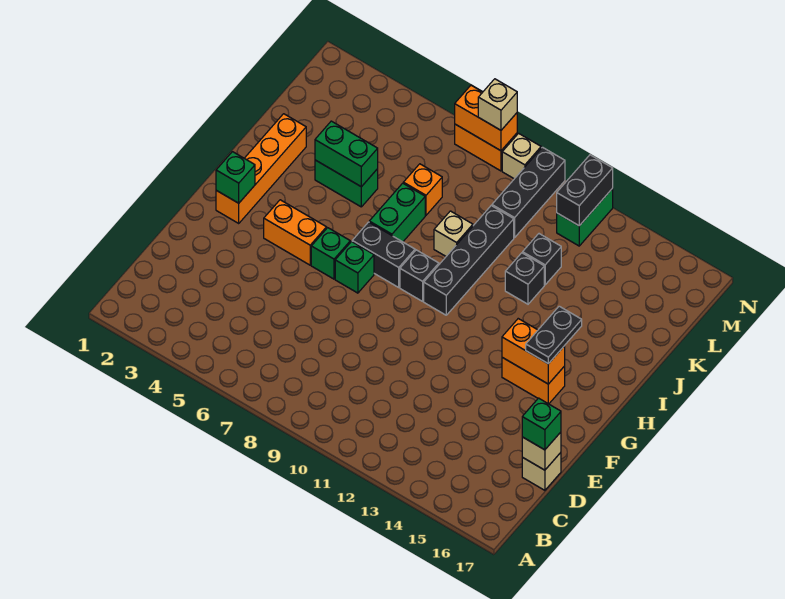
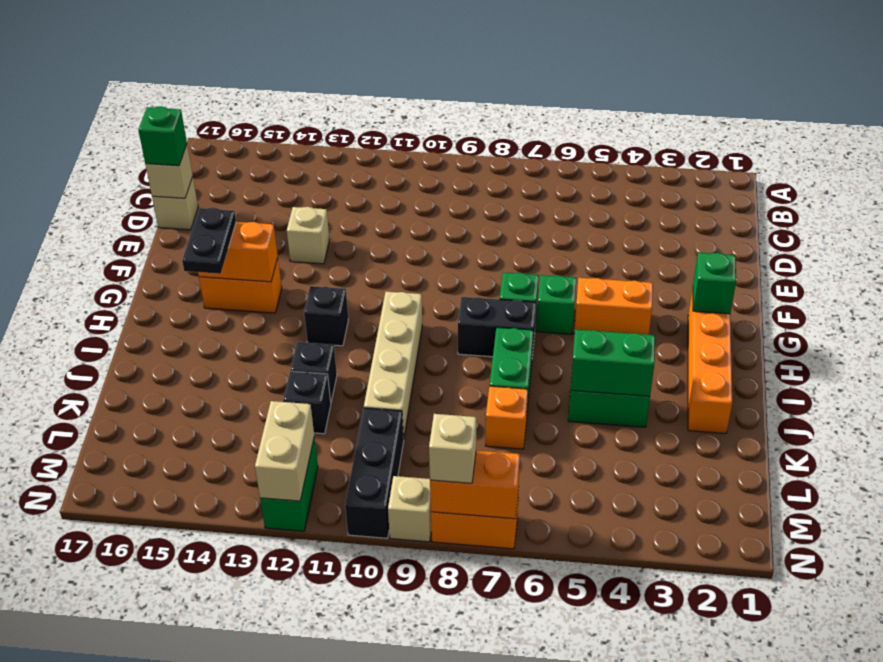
black 1x1 brick [400,250,439,301] -> black 1x1 brick moved to [304,286,348,346]
black 1x4 brick [424,206,514,315] -> tan 1x4 brick [364,292,422,439]
tan 1x1 brick [434,211,473,256] -> tan 1x1 brick moved to [287,207,329,264]
black 1x2 brick [557,155,613,226] -> tan 1x2 brick [255,401,314,501]

